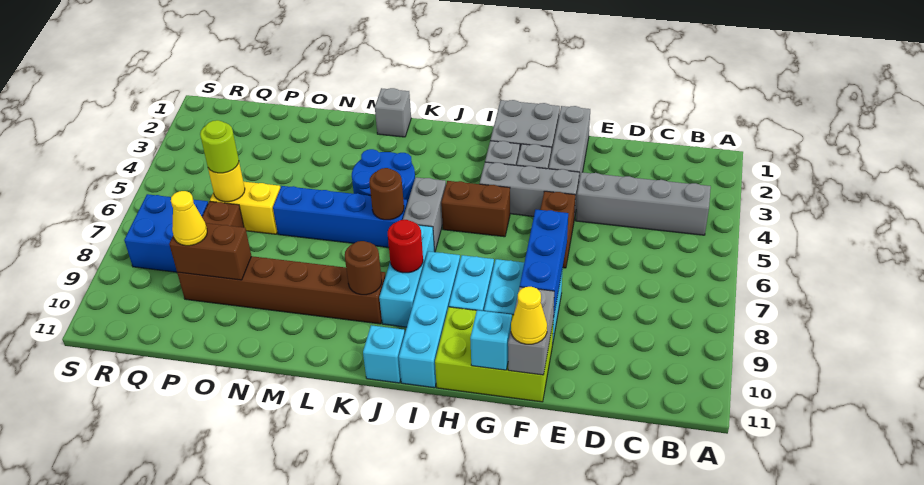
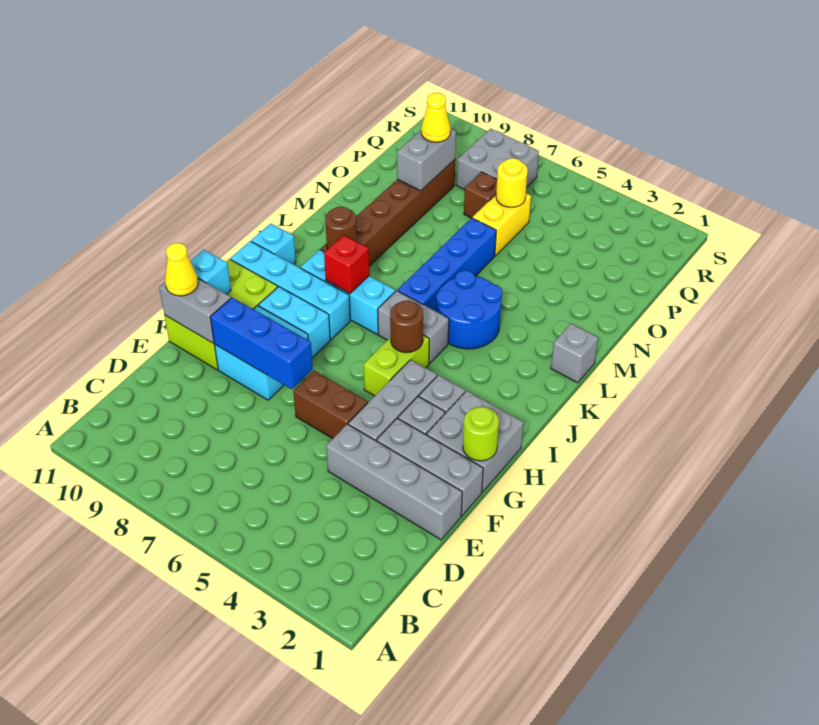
grey 1x4 brick [576,172,711,235] -> grey 1x4 brick turned to [326,424,462,540]
brown 1x2 brick [441,181,510,237] -> lime 1x2 brick [364,335,429,396]
red 1x1 round brick [388,220,423,273] -> red 1x1 brick [324,235,369,293]
brown 1x1 round brick [369,168,404,220] -> brown 1x1 round brick moved to [390,300,423,353]
brown 1x2 brick [169,223,251,280] -> grey 1x2 brick [397,129,456,191]
lime 1x1 round brick [200,120,239,173] -> lime 1x1 round brick moved to [463,407,499,461]
blue 2x2 brick [124,194,208,272] -> grey 2x2 brick [457,128,539,190]

